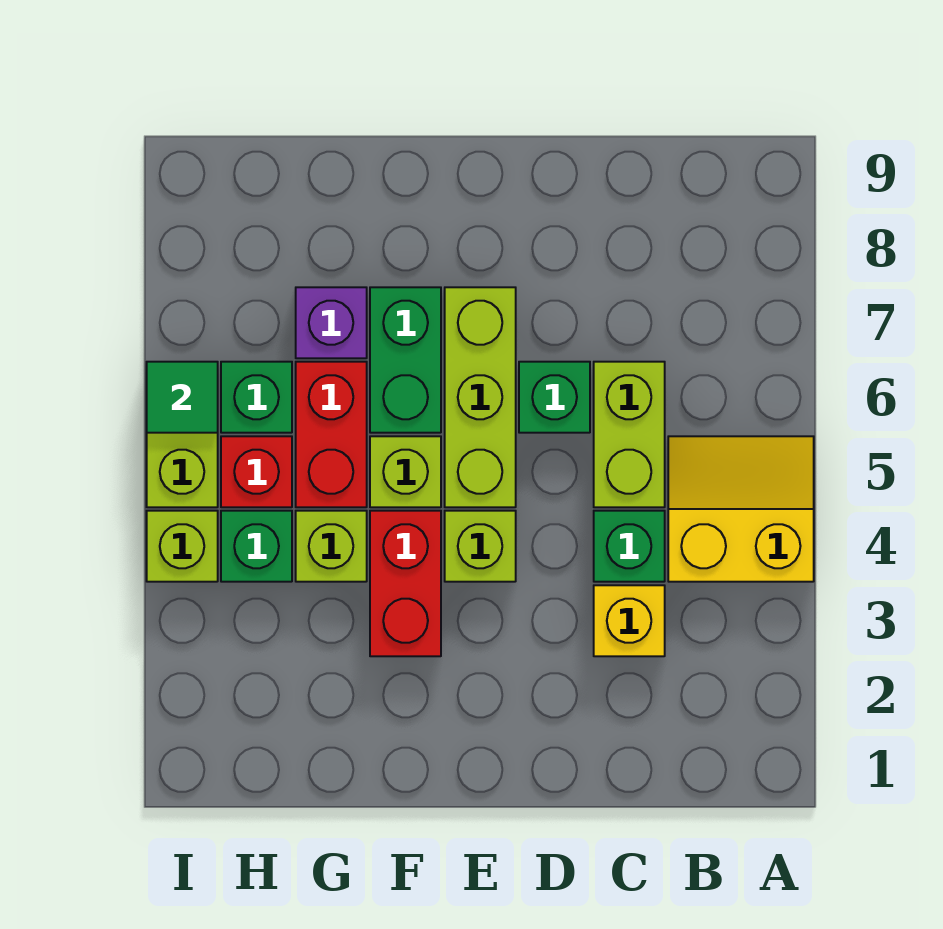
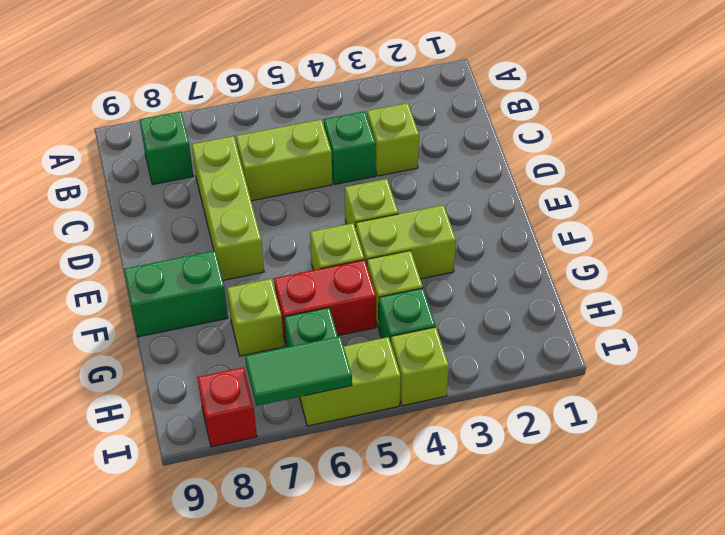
yellow 2x2 slope [668,436,814,582] -> none
yellow 1x1 brick [594,585,665,656] -> lime 1x1 brick [367,103,419,176]
green 1x1 brick [519,362,590,433] -> green 1x1 brick moved to [139,111,193,185]
lime 1x3 brick [445,287,516,507] -> lime 1x3 brick turned to [192,136,264,280]
red 1x2 brick [370,511,441,656] -> lime 1x2 brick [356,205,456,279]
green 1x2 brick [370,287,441,433] -> green 1x2 brick moved to [124,251,228,337]
purple 1x1 brick [296,287,367,358] -> lime 1x1 brick [227,279,284,356]
red 1x1 brick [221,436,292,507] -> red 1x1 brick moved to [197,367,257,447]
green 1x1 tile [147,362,218,433] -> green 1x2 tile [245,336,352,406]

